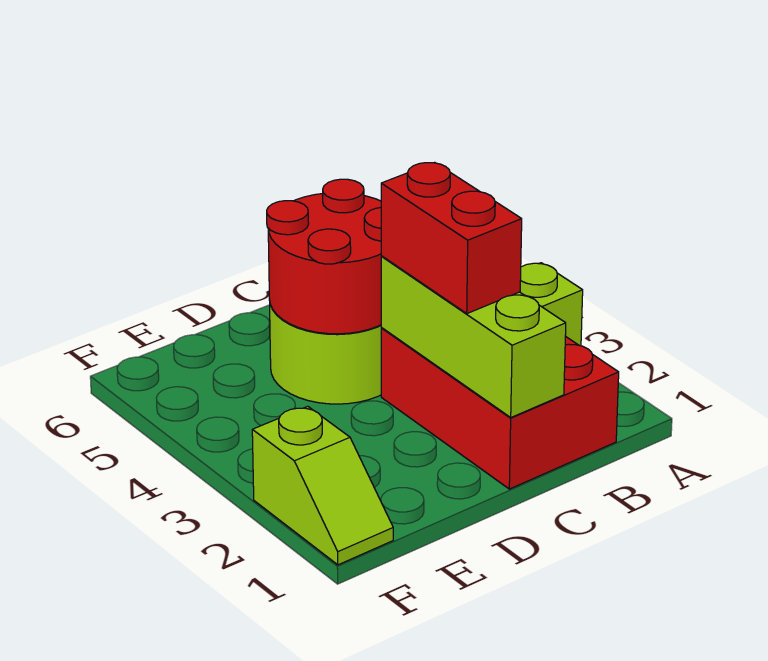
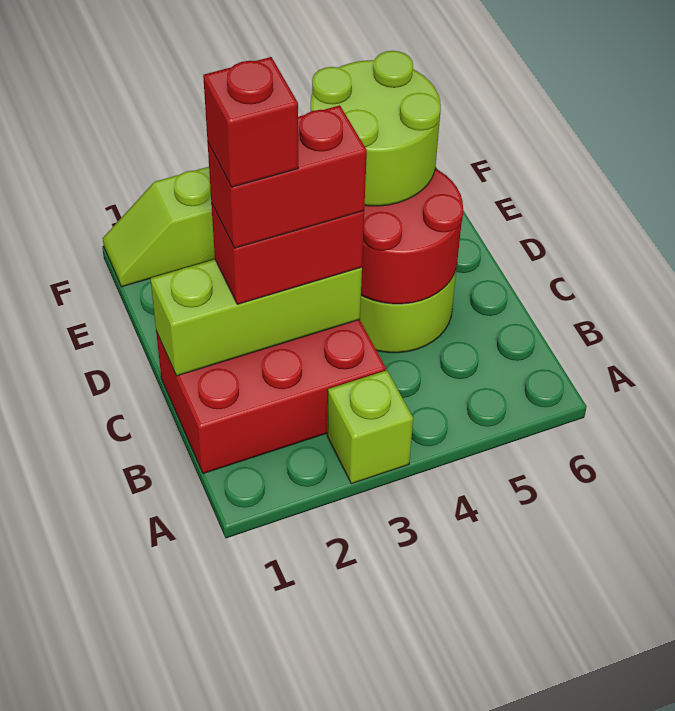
none -> red 1x2 brick [208,105,367,248]
none -> red 1x1 brick [203,57,298,187]
none -> lime 2x2 round brick [311,51,441,206]

